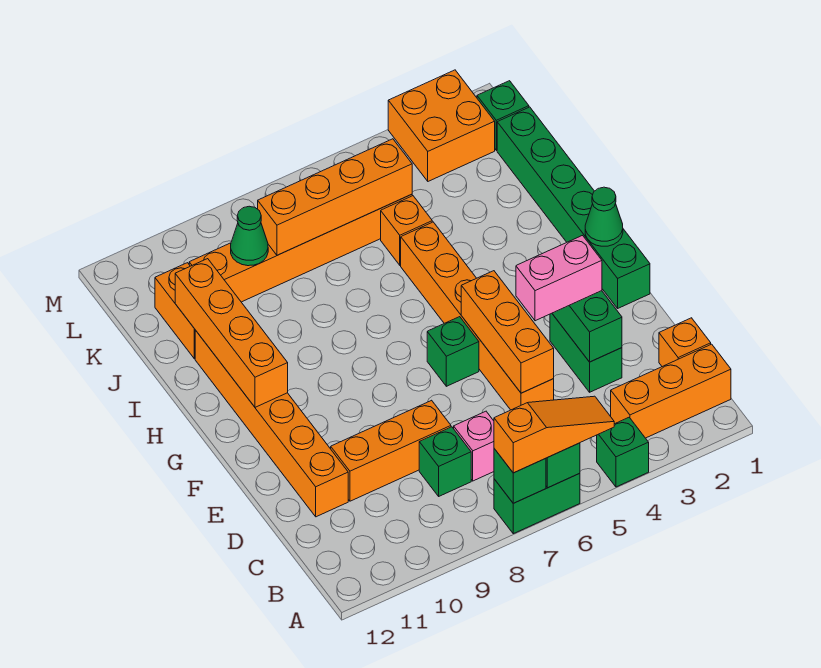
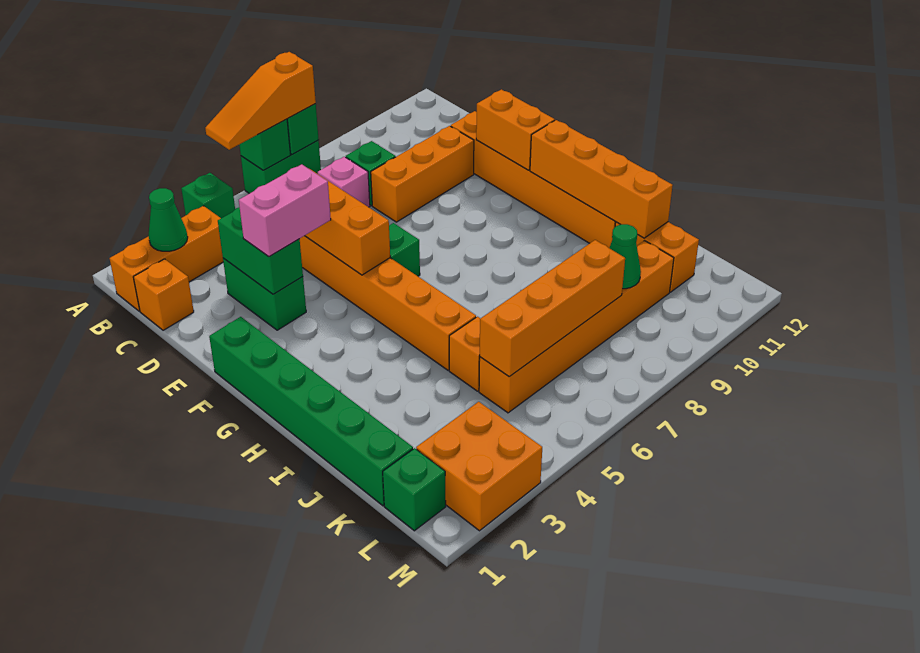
none -> orange 1x2 brick [476,89,555,170]
green 1x1 cone [585,187,623,246] -> green 1x1 cone moved to [149,188,188,251]

